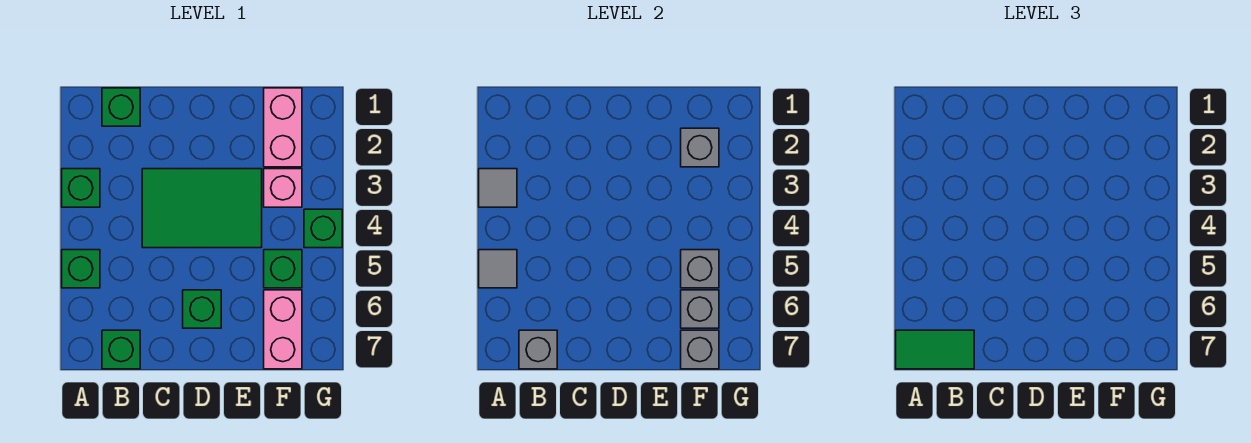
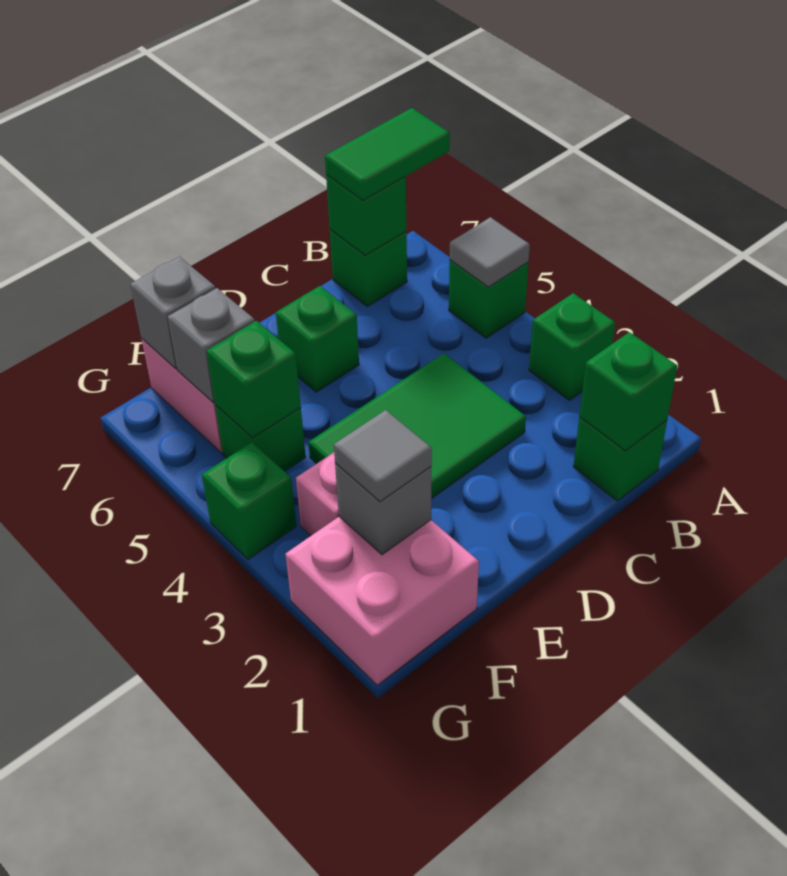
grey 1x1 tile [479,169,517,207] -> grey 1x1 tile moved to [334,410,432,502]
none -> green 1x1 brick [579,332,677,451]
grey 1x1 brick [519,330,557,369] -> green 1x1 brick [326,175,407,255]
pink 1x2 brick [264,88,302,167] -> pink 2x2 brick [285,517,479,685]
grey 1x1 brick [681,250,719,288] -> green 1x1 brick [207,321,301,438]

